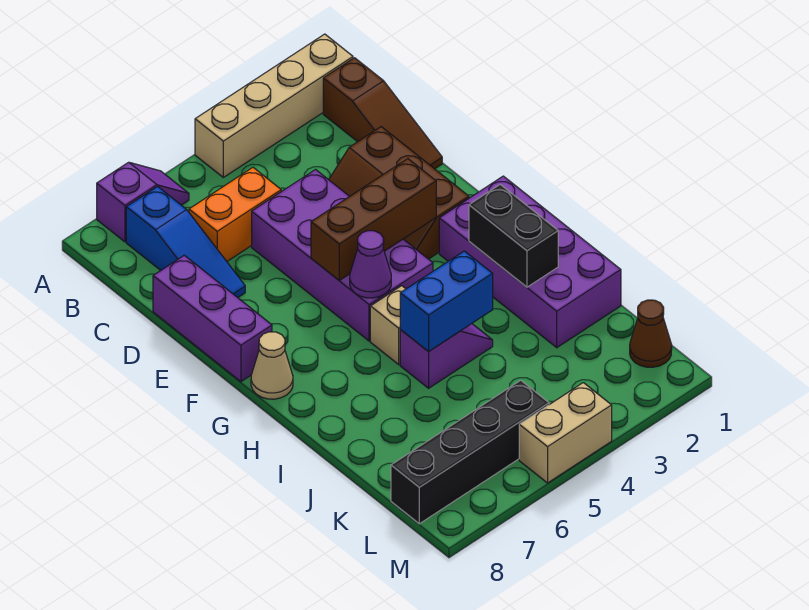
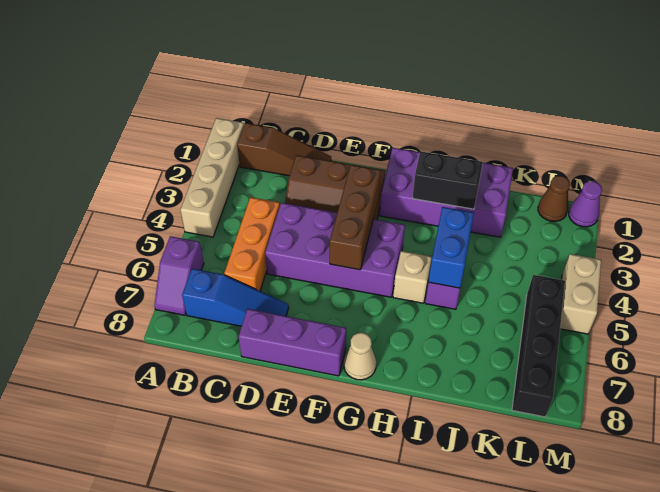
purple 1x2 slope [97,162,189,242] -> purple 1x2 slope turned to [154,236,204,315]
orange 1x2 brick [189,167,281,261] -> orange 1x3 brick [224,197,280,291]
purple 1x1 cone [350,231,391,298] -> purple 1x1 cone moved to [569,181,602,227]

